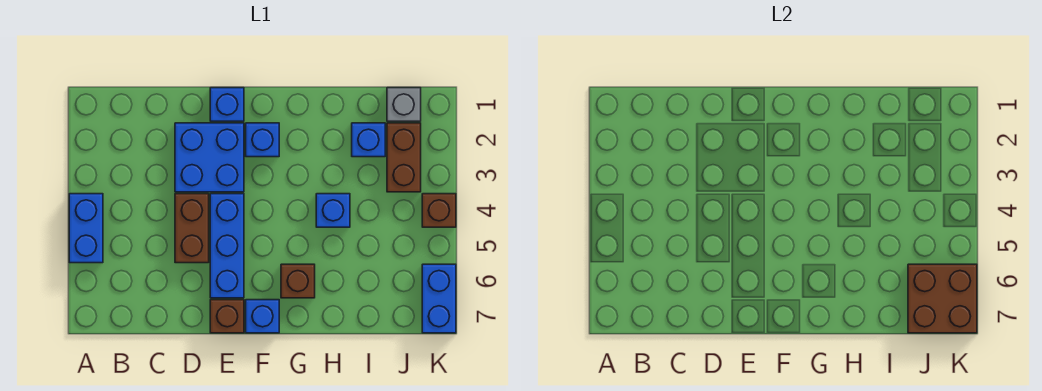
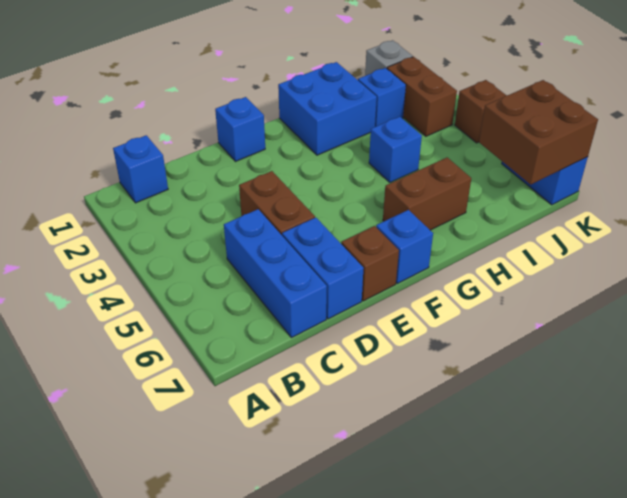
blue 1x2 brick [69,194,103,263] -> blue 1x2 brick moved to [282,218,364,319]
blue 2x2 brick [175,123,244,192] -> blue 2x2 brick moved to [278,62,377,155]
blue 1x3 brick [210,194,244,298] -> blue 1x3 brick moved to [224,209,327,338]
blue 1x1 brick [246,123,279,157] -> blue 1x1 brick moved to [113,135,168,203]
brown 1x1 brick [281,264,315,298] -> brown 1x2 brick [383,157,471,230]

